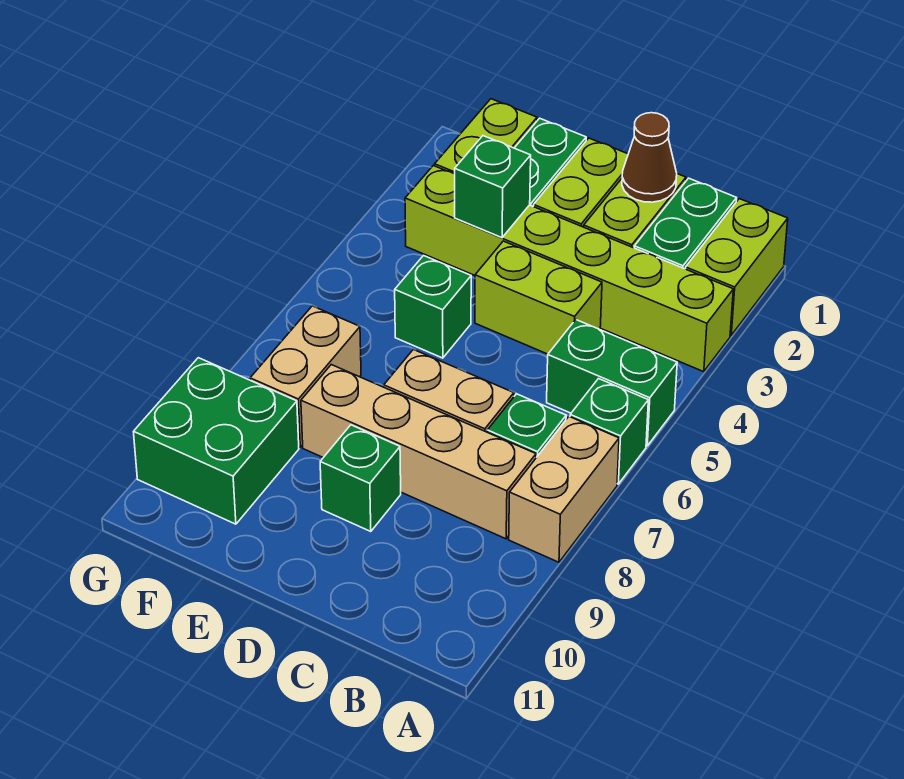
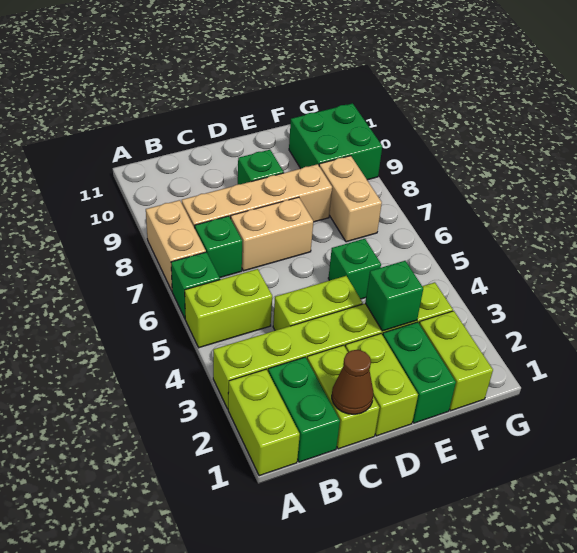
green 1x2 brick [547,320,677,446] -> lime 1x2 brick [185,269,272,348]

